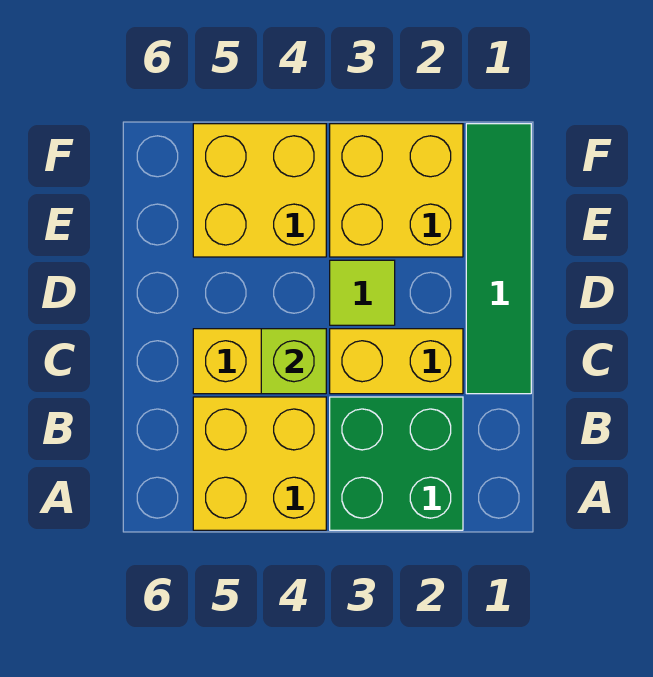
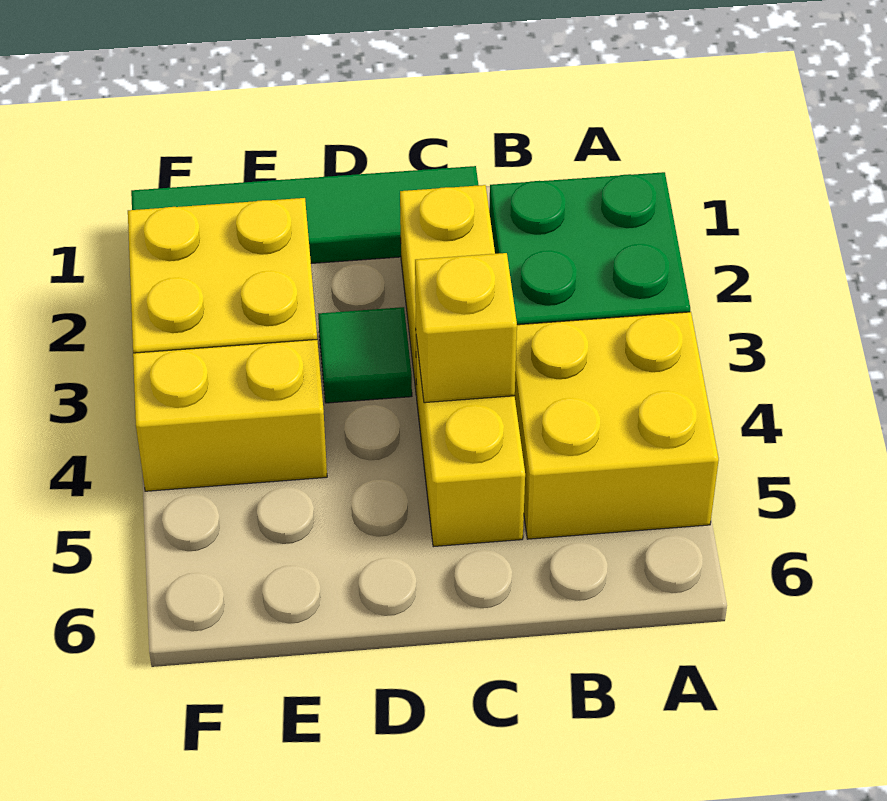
lime 1x1 brick [261,329,326,394] -> yellow 1x1 brick [415,253,517,403]
lime 1x1 tile [330,260,395,325] -> green 1x1 tile [318,307,412,403]
yellow 2x2 brick [193,124,326,257] -> yellow 1x2 brick [133,340,327,491]

